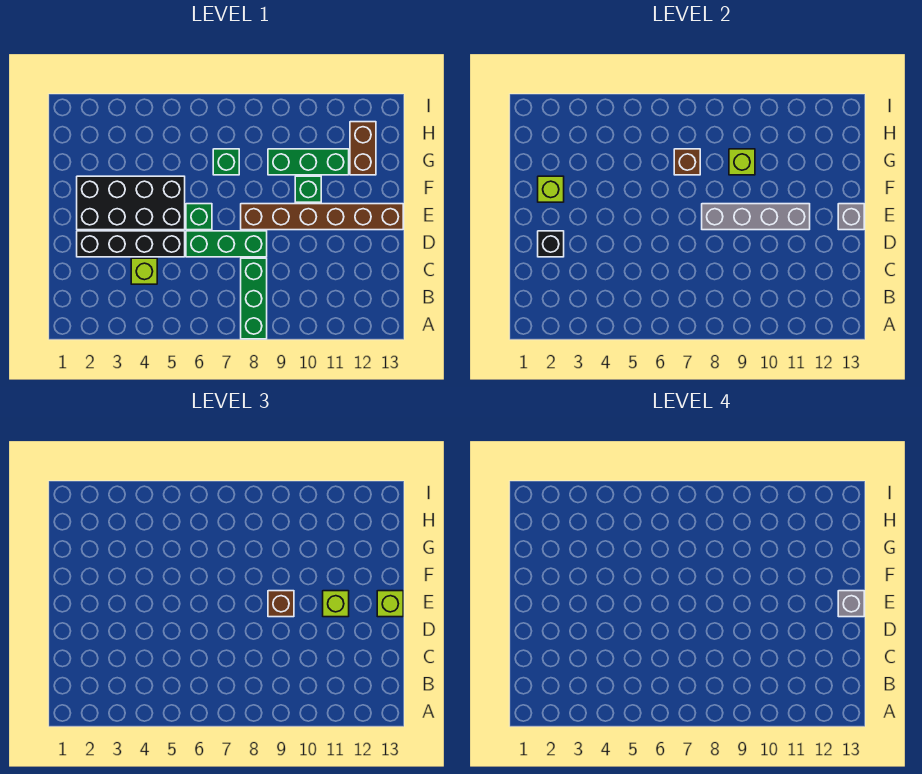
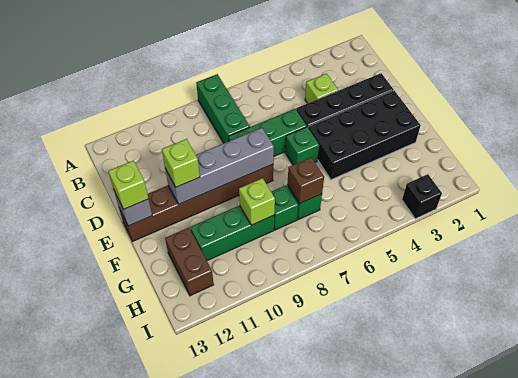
black 1x1 brick [538,231,564,257] -> black 1x1 brick moved to [402,174,442,219]
brown 1x1 brick [268,591,294,617] -> none
grey 1x1 brick [838,591,864,617] -> none
lime 1x1 brick [538,176,564,202] -> none
green 1x1 brick [295,176,321,202] -> green 1x1 brick moved to [271,185,298,230]

